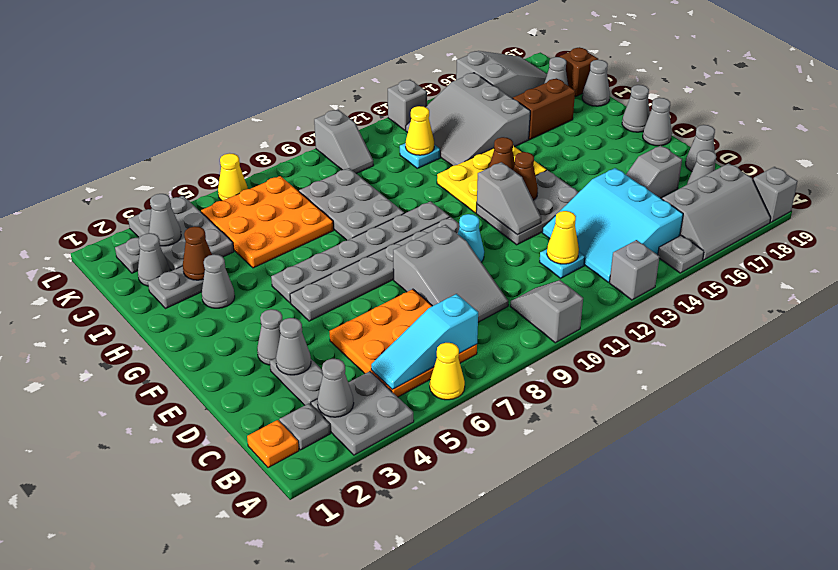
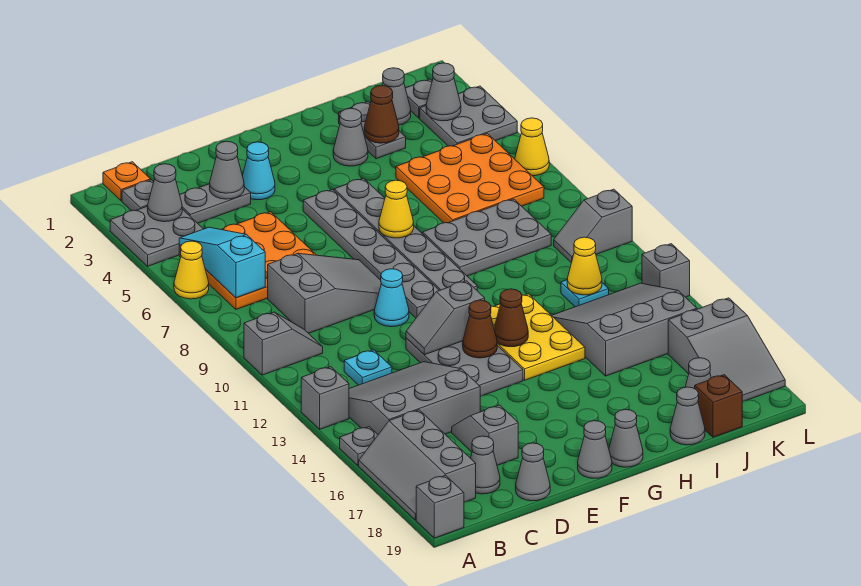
cyan 3x3 slope [542,168,683,282] -> grey 3x3 slope [349,362,480,434]
grey 2x3 slope [393,225,508,322] -> grey 2x3 slope turned to [268,253,381,333]
yellow 1x1 cone [547,211,579,264] -> yellow 1x1 cone moved to [379,180,414,238]
grey 1x1 cone [257,309,283,365] -> cyan 1x1 cone [242,142,275,200]
brown 1x2 brick [513,78,575,139] -> none
grey 2x3 plate [128,196,234,271] -> grey 2x2 plate [420,86,517,146]

